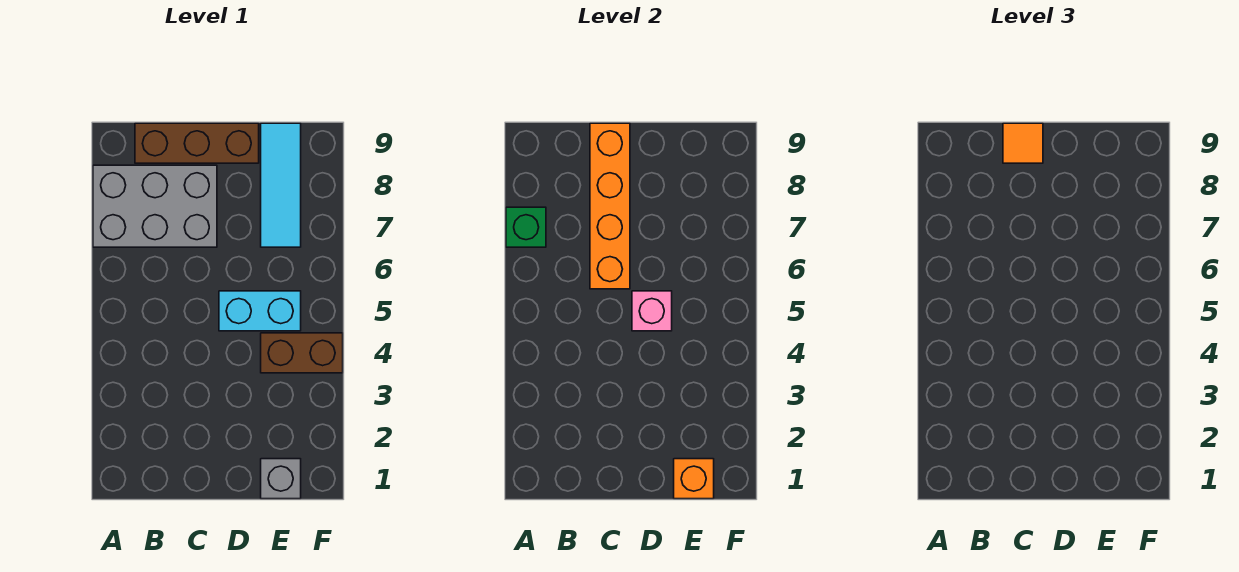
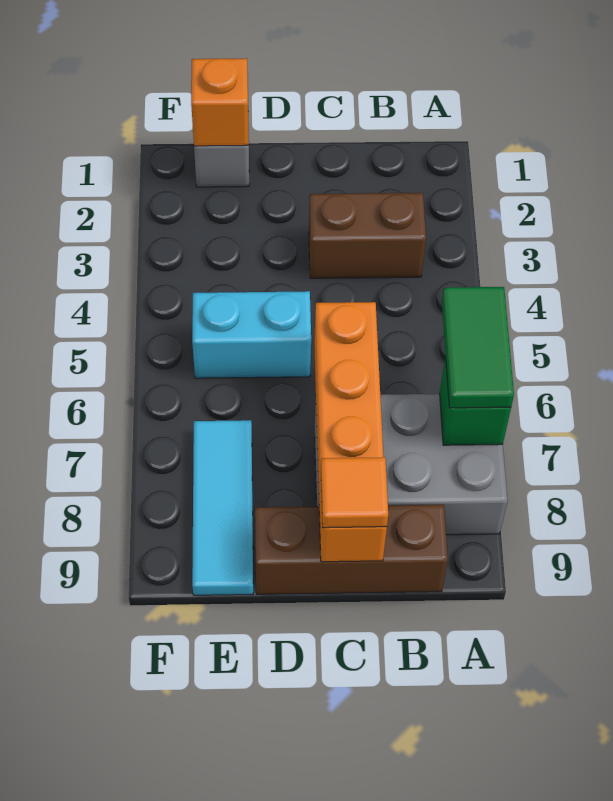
none -> green 1x2 tile [442,287,514,408]
pink 1x1 brick [632,291,672,331] -> none
brown 1x2 brick [261,333,343,373] -> brown 1x2 brick moved to [309,193,426,278]

